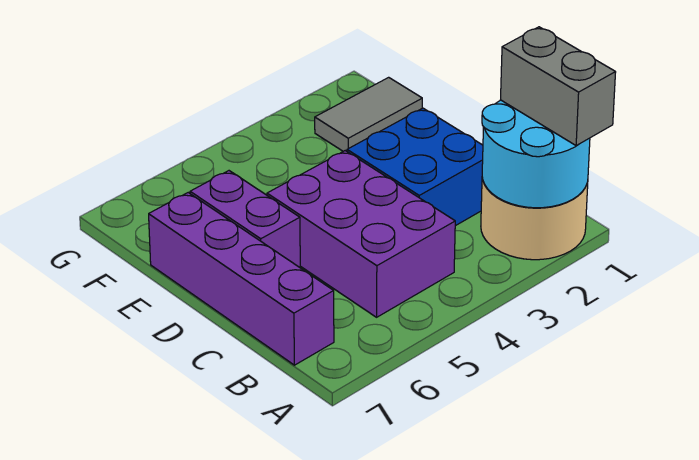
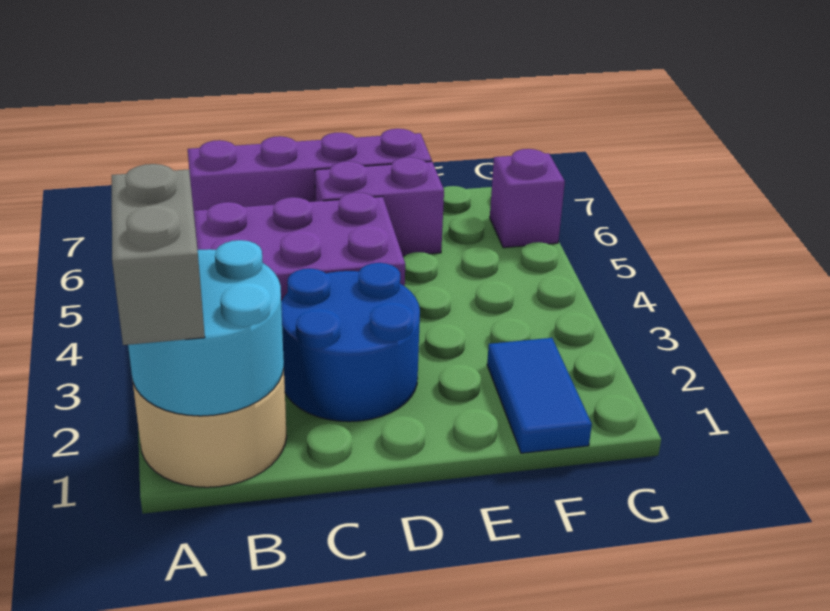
grey 1x2 brick [501,27,616,146] -> grey 1x2 brick turned to [112,164,205,345]
blue 2x2 brick [347,108,483,226] -> blue 2x2 round brick [281,263,420,422]
grey 1x2 tile [315,77,422,151] -> blue 1x2 tile [487,338,592,453]
none -> purple 1x1 brick [490,149,565,248]

